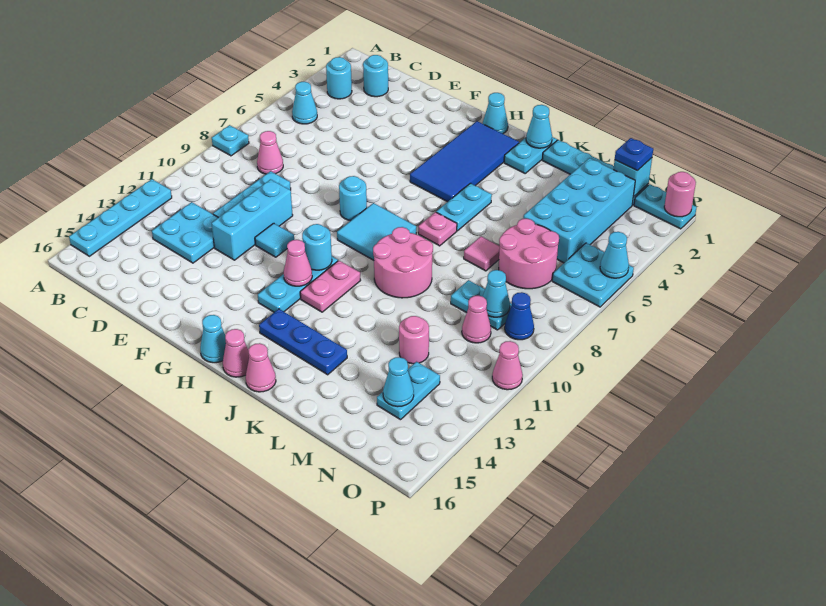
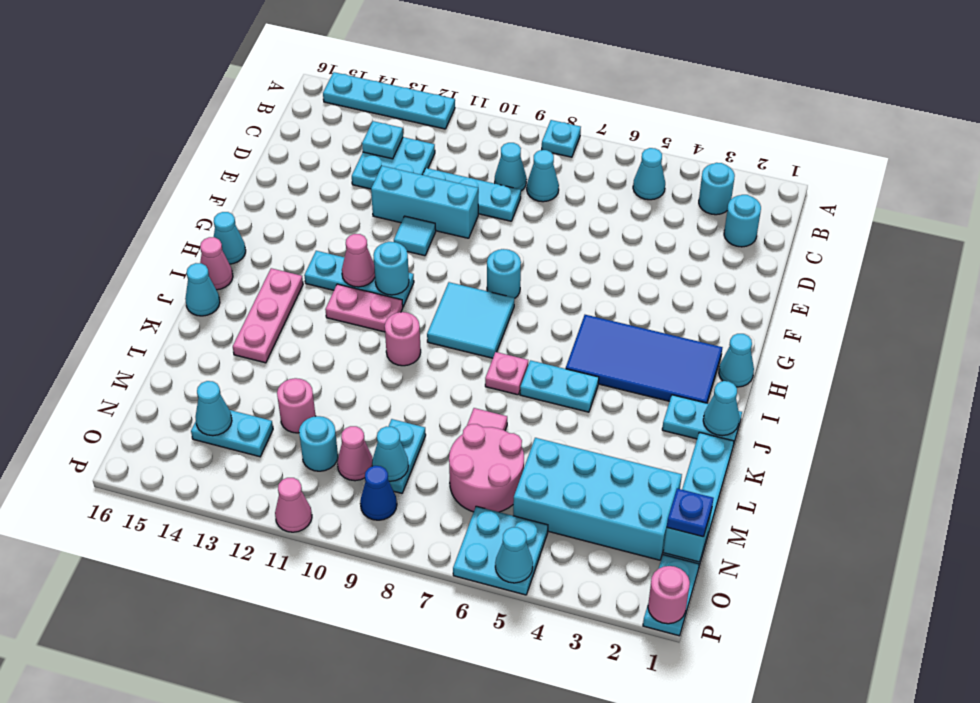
pink 1x1 cone [257,131,283,174] -> cyan 1x1 cone [527,150,559,202]
none -> cyan 1x1 cone [495,143,527,191]
none -> cyan 1x1 plate [362,121,403,159]
blue 1x3 plate [259,309,347,375] -> pink 1x3 plate [233,268,303,363]
pink 2x2 round brick [373,227,433,298] -> pink 1x1 round brick [385,312,421,366]
pink 1x1 cone [246,343,276,392] -> cyan 1x1 cone [185,263,220,316]
none -> cyan 1x1 round brick [299,416,338,471]

